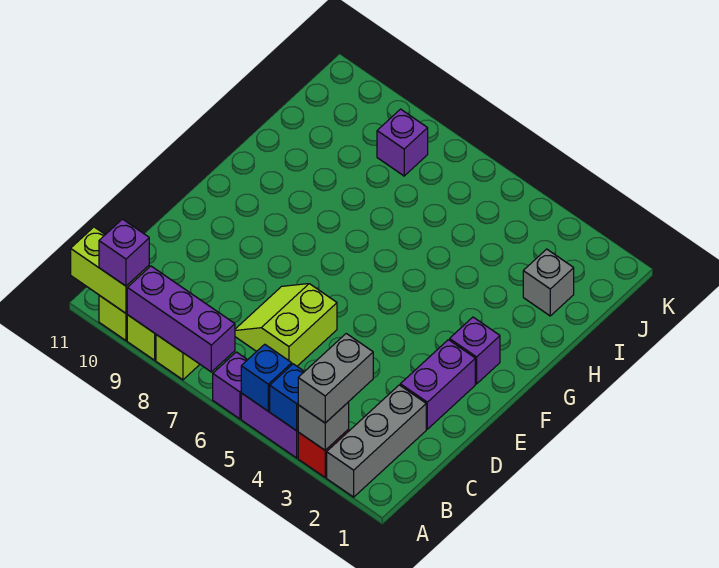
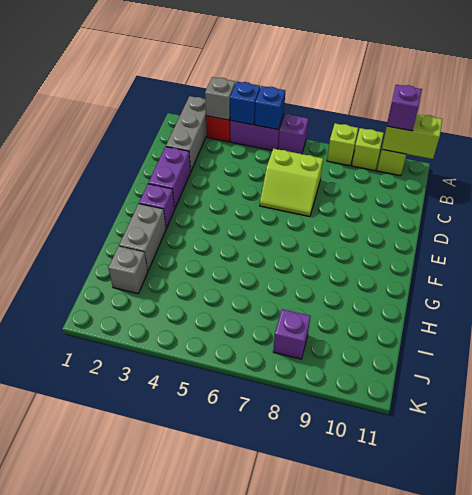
grey 1x2 brick [298,334,373,423] -> grey 1x2 brick moved to [119,204,166,270]
purple 1x3 brick [127,266,235,372] -> none
lime 2x2 slope [235,284,337,366] -> lime 2x2 slope turned to [260,149,323,217]

